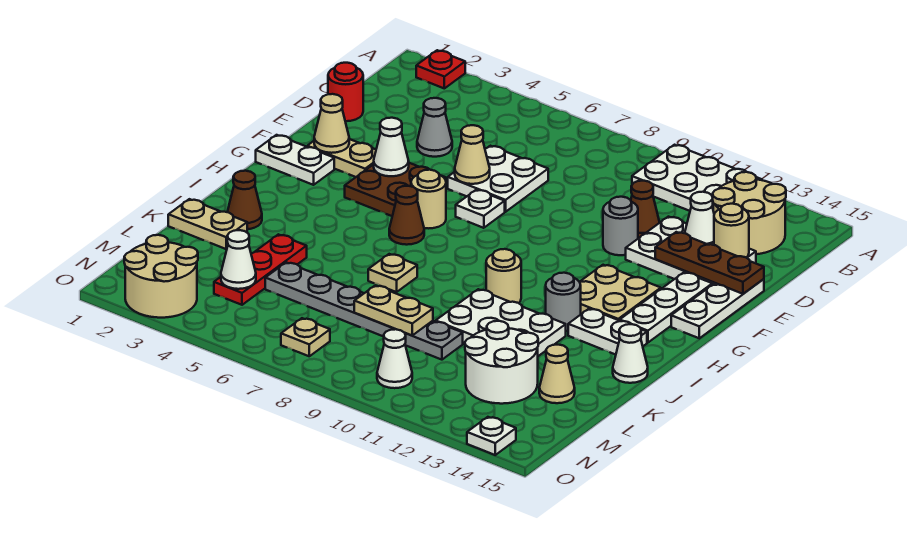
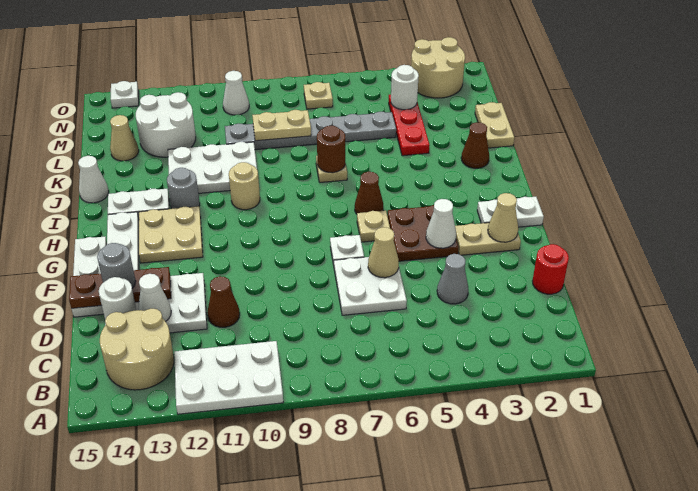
red 1x1 plate [416,50,465,88] -> none
tan 1x1 round brick [714,204,749,258] -> white 1x1 round brick [99,277,136,320]
grey 1x1 round brick [603,197,638,255] -> grey 1x1 round brick moved to [97,243,136,288]
tan 1x1 round brick [411,170,446,228] -> tan 1x1 plate [357,210,390,242]
none -> brown 1x1 round brick [317,126,345,173]
tan 1x2 plate [168,199,247,249] -> tan 1x2 plate turned to [475,102,514,148]
white 1x1 cone [221,230,256,289] -> white 1x1 round brick [391,65,419,110]

